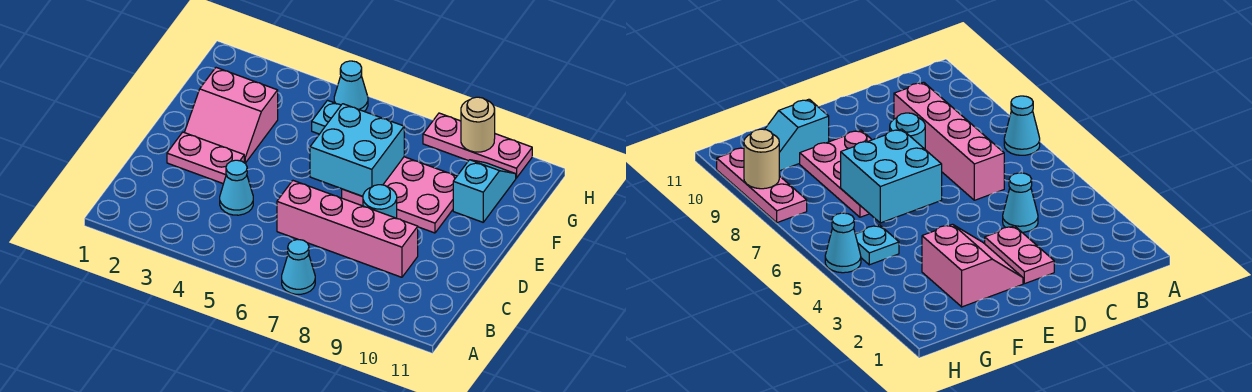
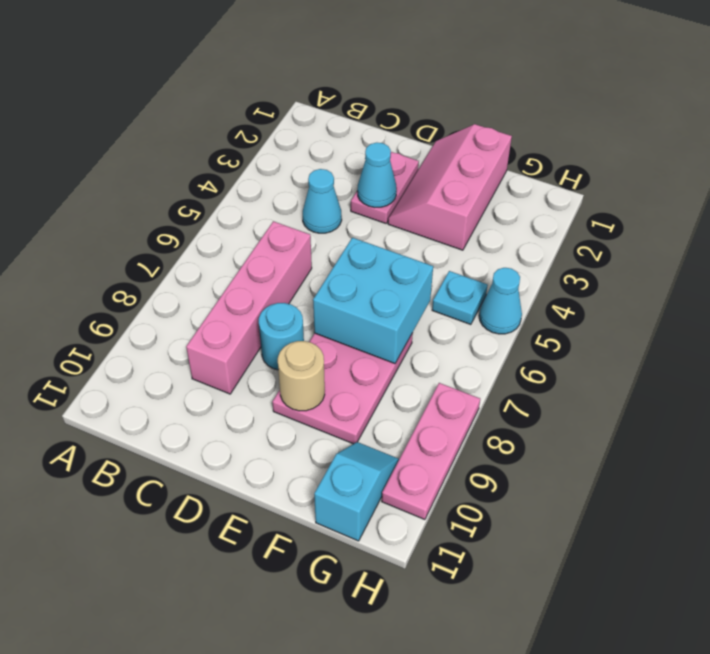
cyan 1x1 cone [282,239,315,294] -> cyan 1x1 cone moved to [357,143,397,207]
pink 2x2 slope [184,68,278,163] -> pink 2x3 slope [388,124,512,250]
cyan 1x2 slope [453,160,516,222] -> cyan 1x2 slope turned to [314,442,399,541]
tan 1x1 round brick [461,97,495,152] -> tan 1x1 round brick moved to [278,341,325,411]

